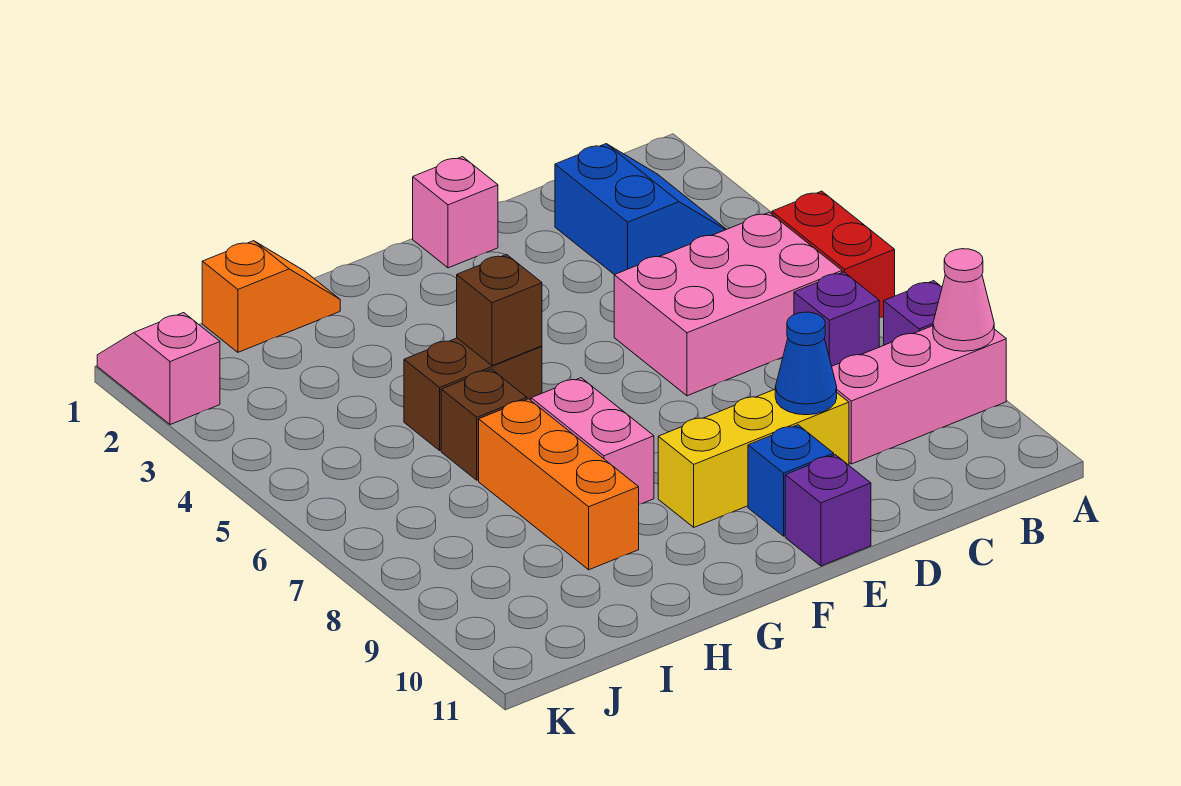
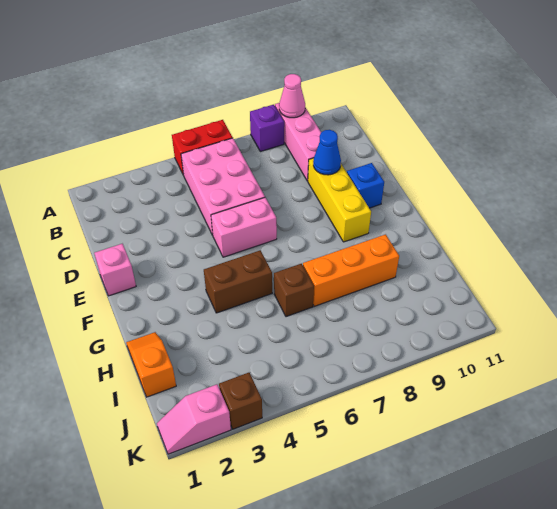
blue 2x2 slope [555,144,726,275] -> none
purple 1x1 brick [794,272,879,366] -> none
purple 1x1 brick [785,455,871,566] -> none
brown 1x2 brick [404,338,542,450] -> brown 1x2 brick turned to [204,250,272,313]
brown 1x1 brick [457,255,542,366] -> brown 1x1 brick moved to [219,373,262,429]
pink 1x2 brick [531,378,654,504] -> pink 1x2 brick moved to [211,198,277,257]

